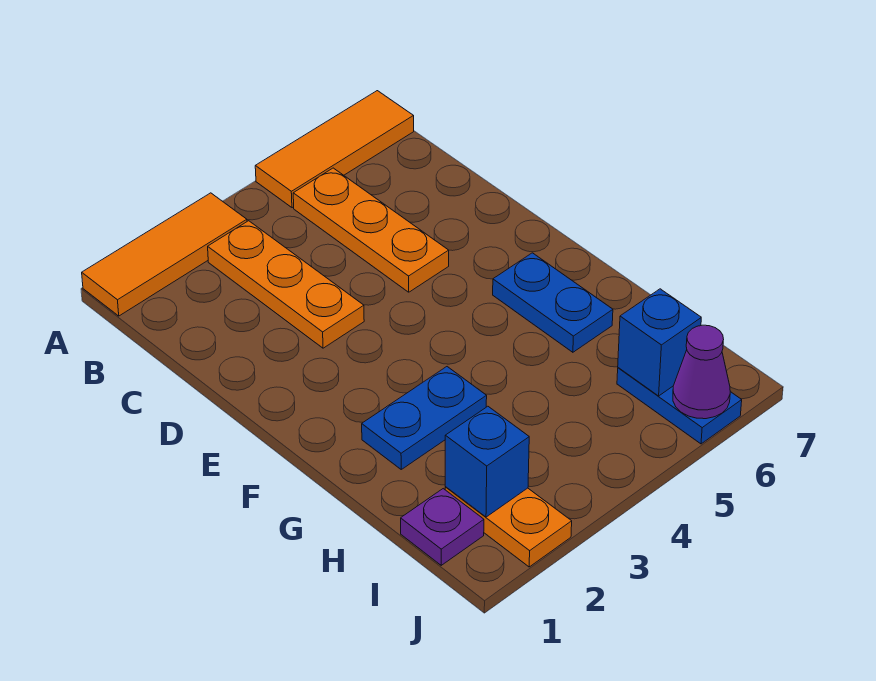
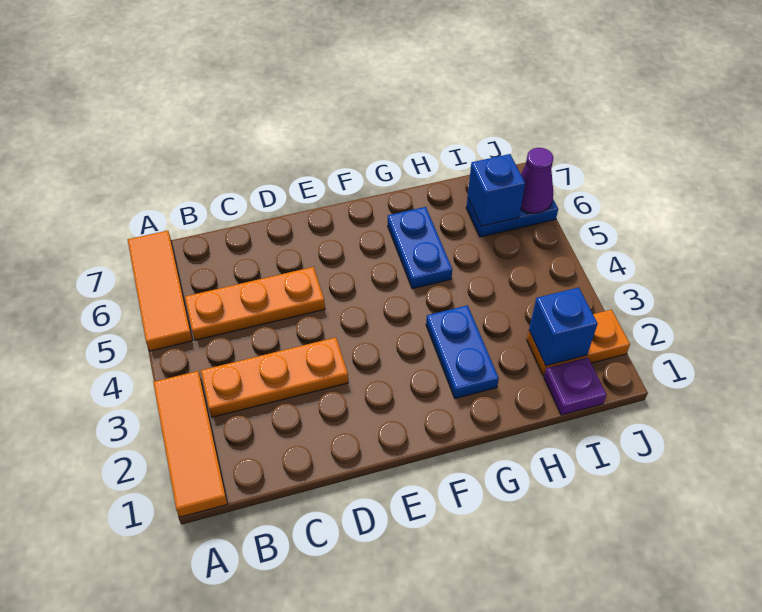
blue 1x2 plate [493,253,613,352] -> blue 1x2 plate turned to [388,207,452,289]

